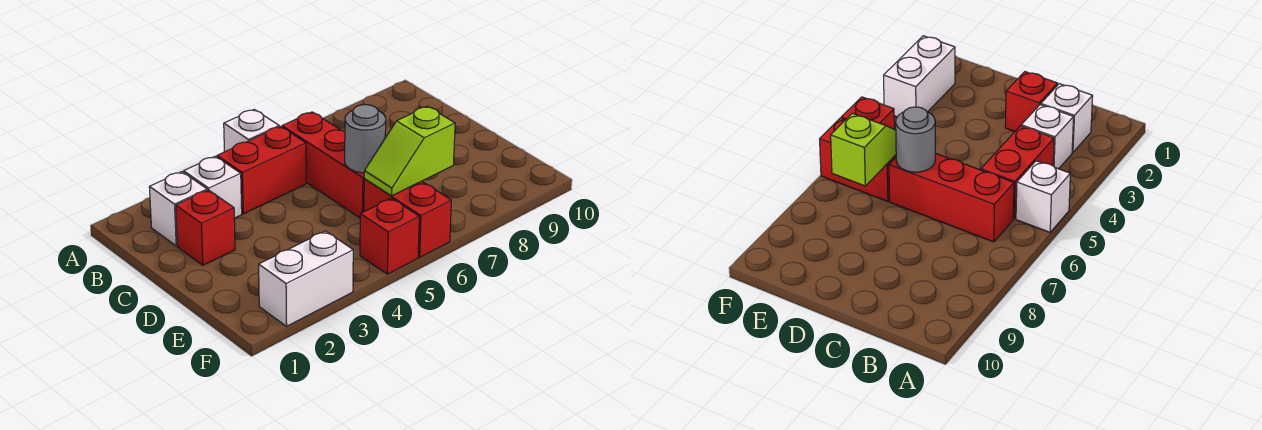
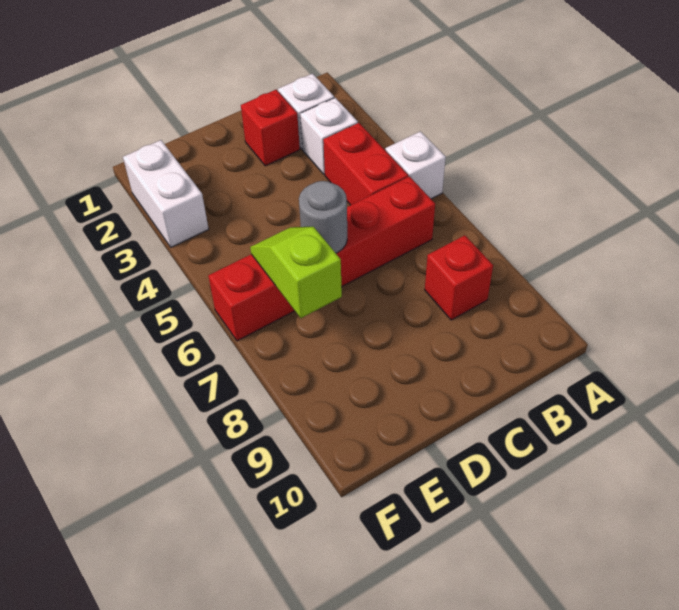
red 1x1 brick [360,198,419,274] -> red 1x1 brick moved to [425,235,493,320]

